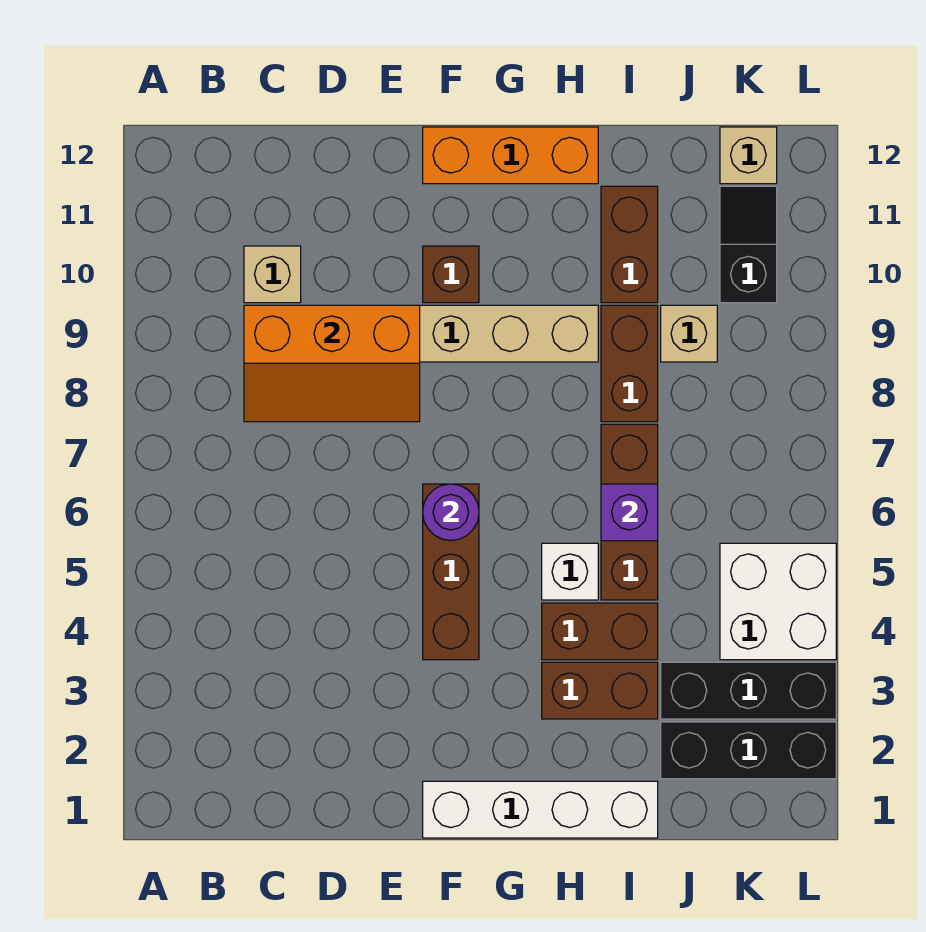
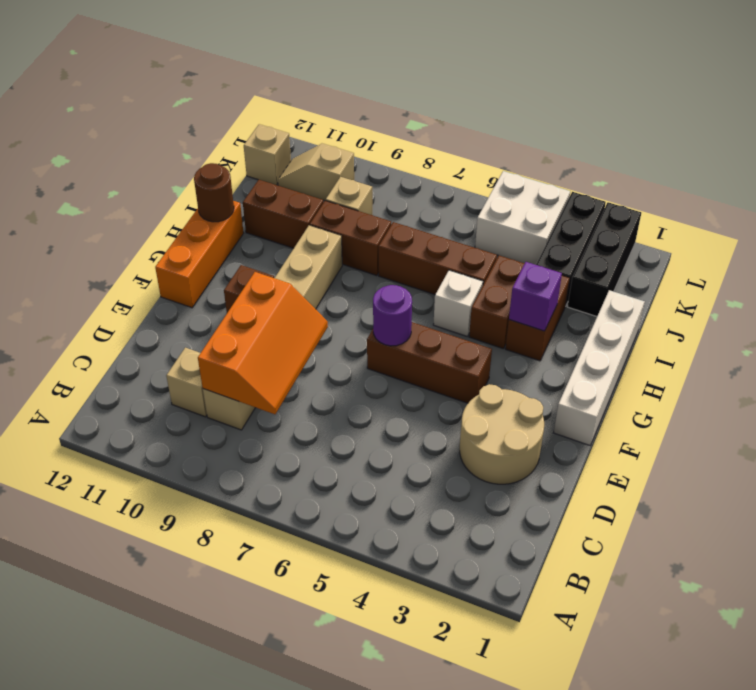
none -> tan 2x2 round brick [460,384,544,484]
none -> brown 1x1 round brick [194,163,234,222]
purple 1x1 brick [601,484,658,541] -> purple 1x1 brick moved to [509,262,562,331]
black 1x2 slope [720,186,777,303] -> tan 1x2 slope [278,144,354,201]

